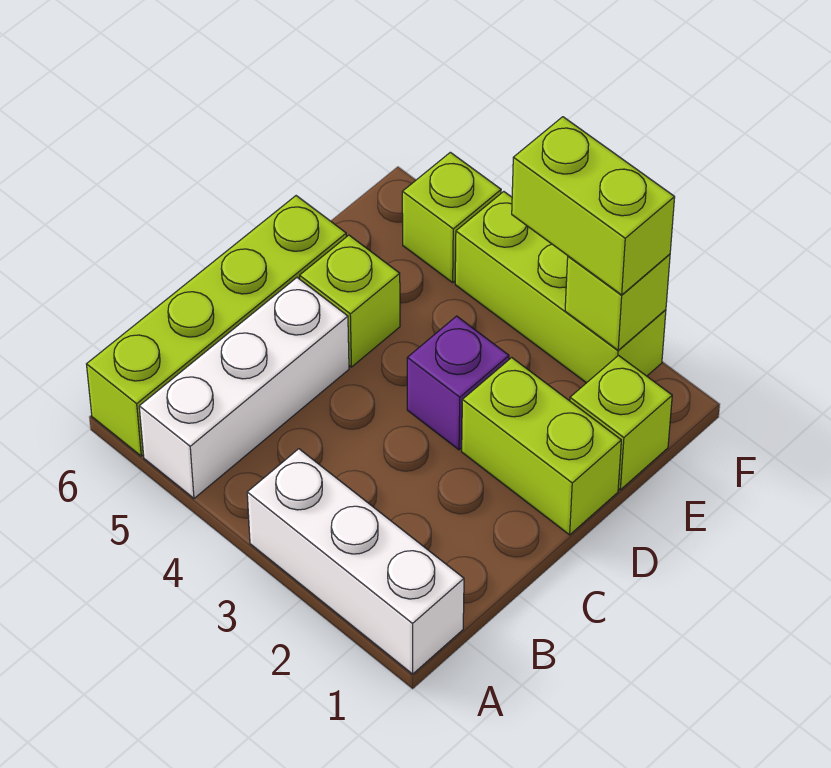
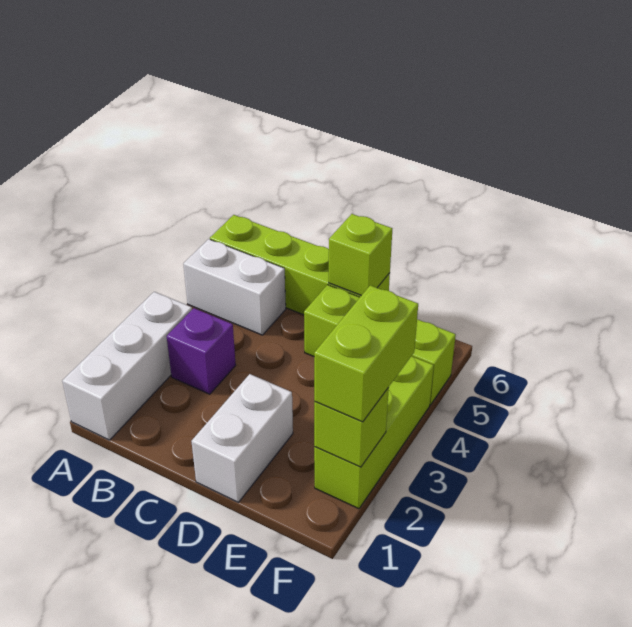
white 1x3 brick [139,278,349,498] -> white 1x2 brick [184,239,286,335]
lime 1x2 brick [462,358,621,535] -> white 1x2 brick [191,374,293,502]
purple 1x1 brick [407,316,509,450] -> purple 1x1 brick moved to [167,308,236,394]
lime 1x1 brick [570,356,672,490] -> lime 1x1 brick moved to [329,214,392,296]

